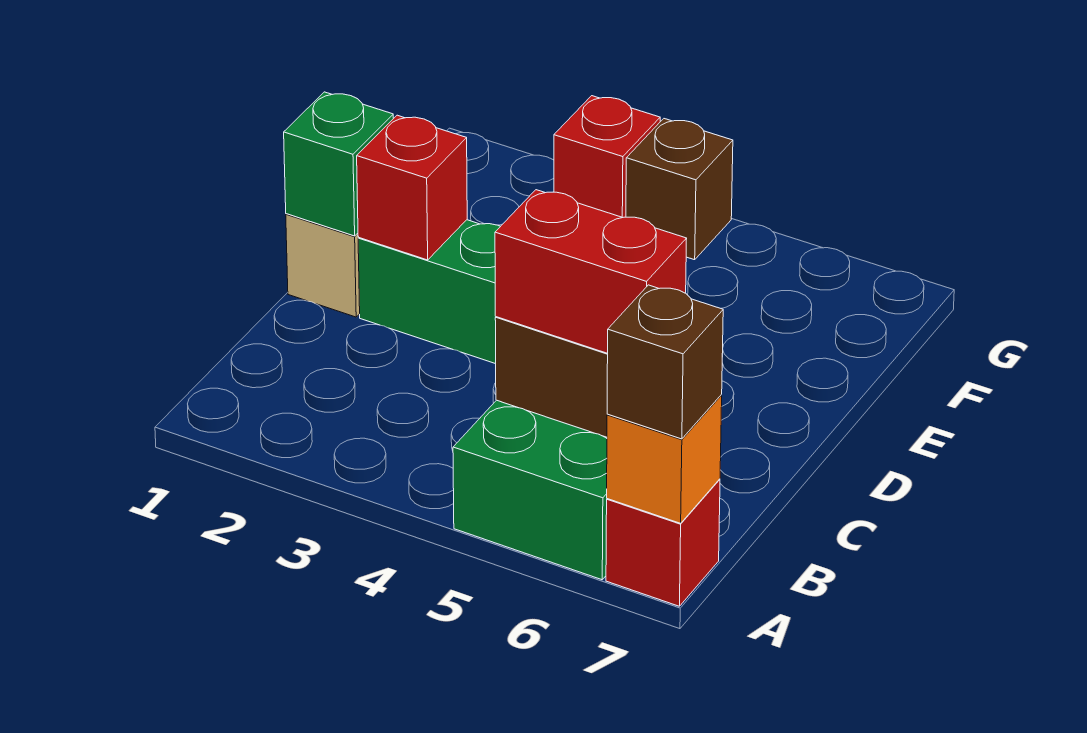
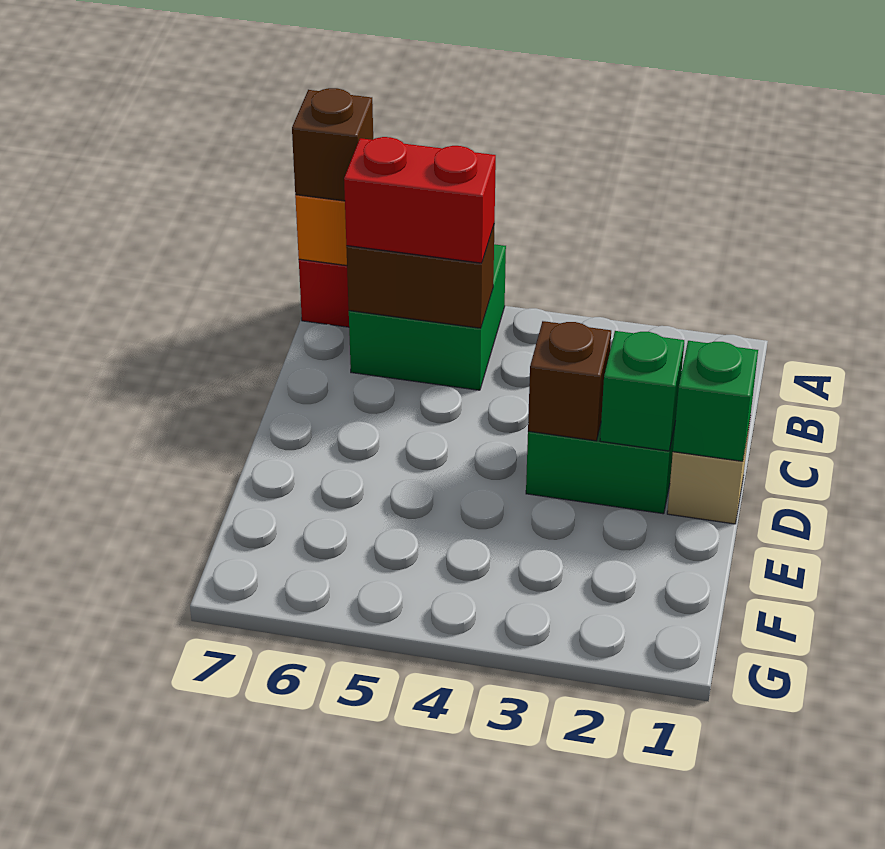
red 1x1 brick [357,115,467,260] -> green 1x1 brick [600,331,684,451]
red 1x1 brick [554,96,660,218] -> none
brown 1x1 brick [626,119,733,260] -> brown 1x1 brick moved to [528,321,611,441]

